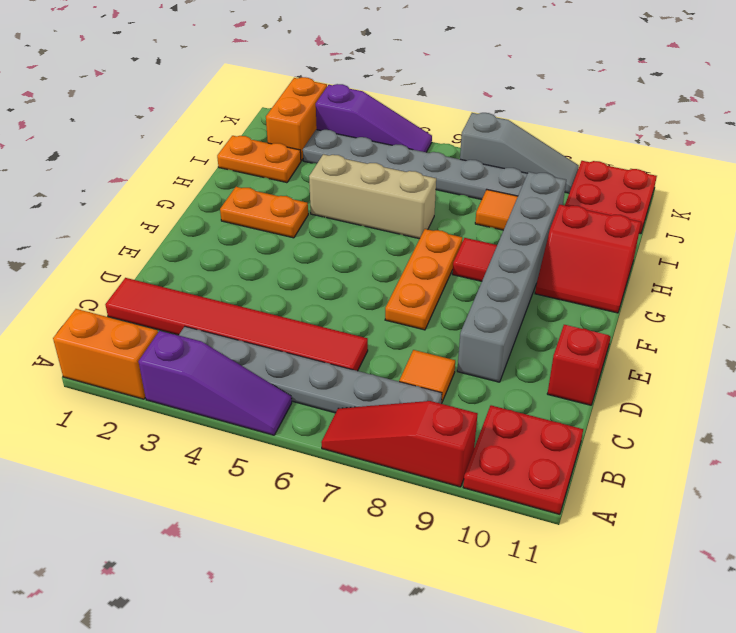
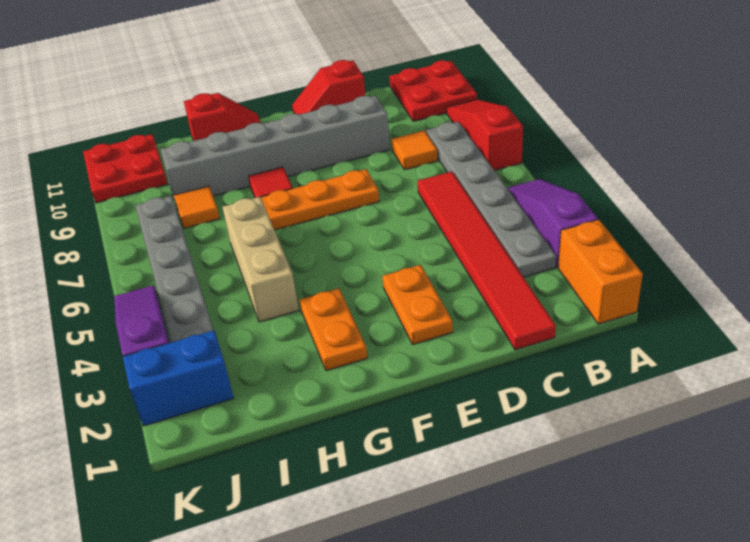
red 1x3 slope [321,401,478,487] -> red 1x3 slope turned to [447,100,523,171]
red 2x2 slope [535,204,641,313] -> red 1x2 slope [184,93,261,141]
orange 1x2 plate [217,136,301,183] -> orange 1x2 plate moved to [382,265,453,344]
orange 1x2 brick [266,77,327,161] -> blue 1x2 brick [123,330,234,426]
grey 1x3 slope [460,113,579,193] -> none

